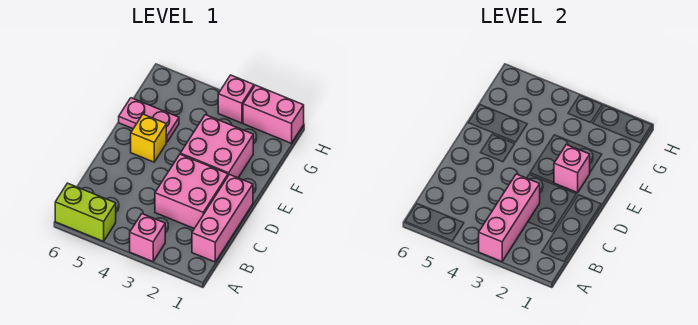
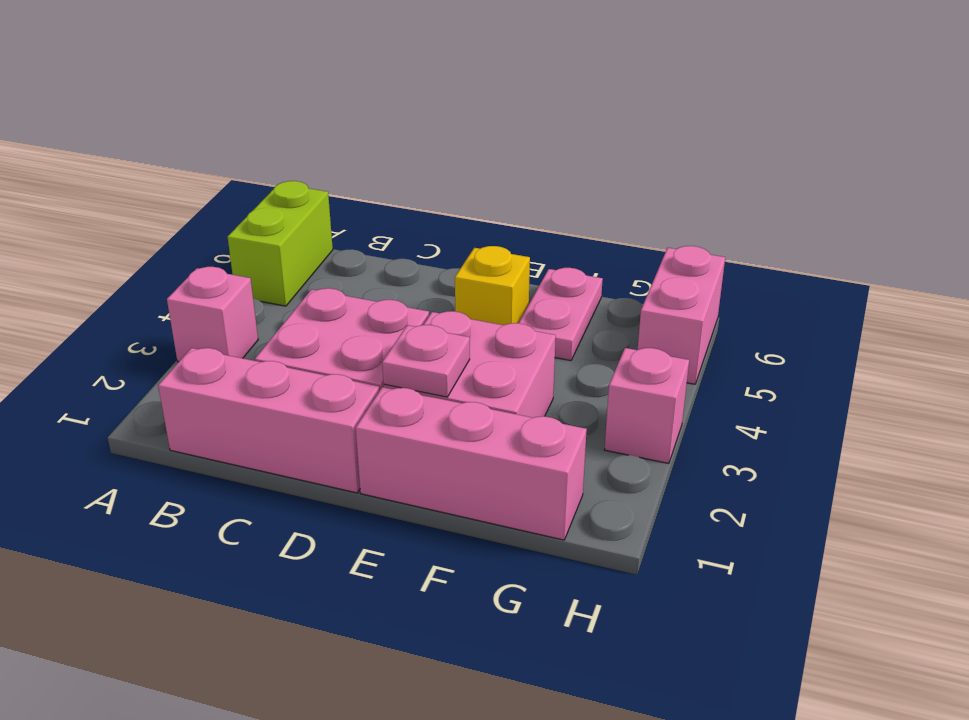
pink 1x3 brick [479,174,540,262] -> pink 1x3 brick moved to [356,387,587,540]
pink 1x1 brick [554,145,590,193] -> pink 1x1 plate [382,325,470,397]
pink 1x2 brick [243,85,304,143] -> pink 1x2 brick moved to [638,246,725,384]

